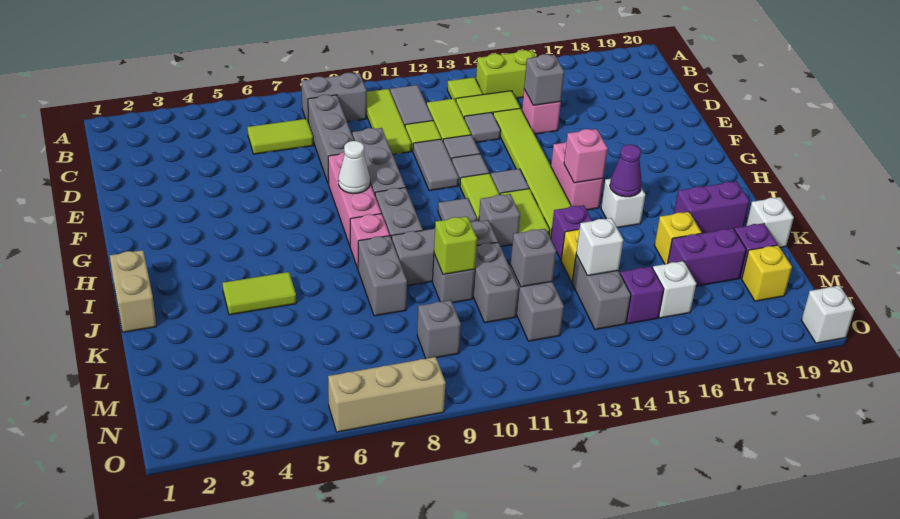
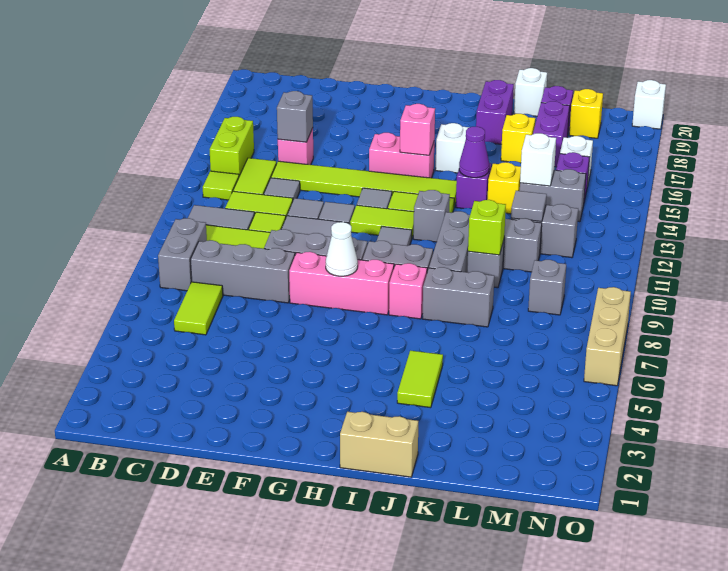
purple 1x1 cone [610,145,642,197] -> purple 1x1 cone moved to [459,127,489,178]
grey 1x1 brick [510,229,556,287] -> grey 1x1 tile [511,191,547,222]

